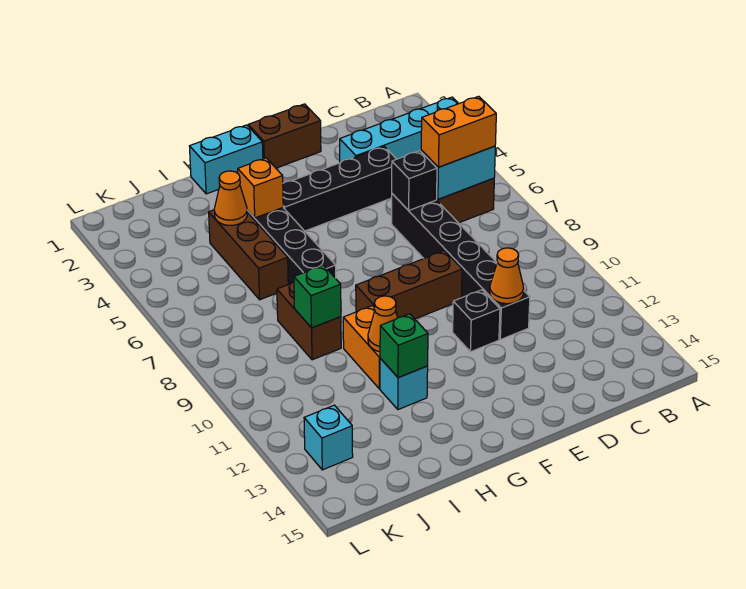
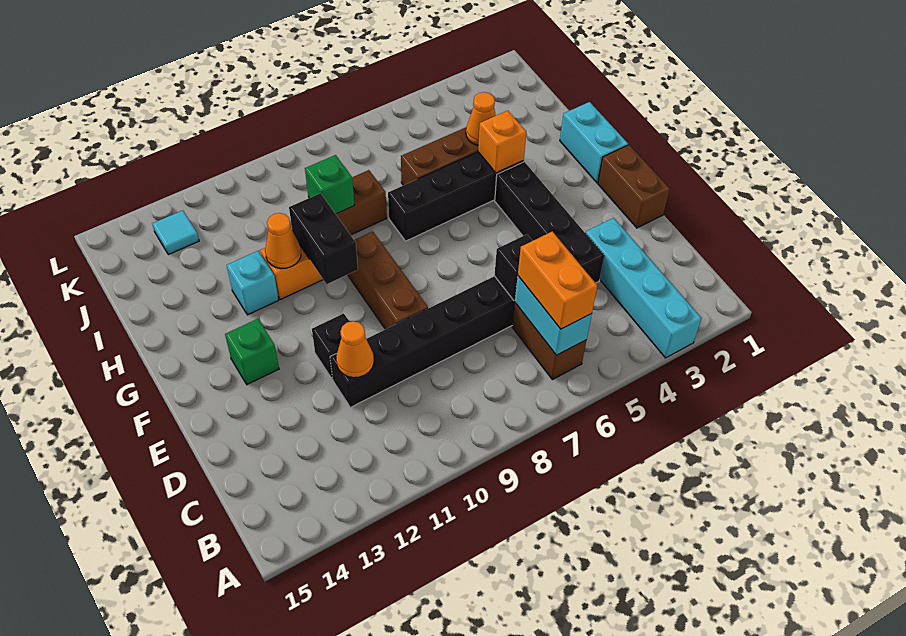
none -> black 1x2 brick [289,193,358,284]
green 1x1 brick [380,314,428,378] -> green 1x1 brick moved to [225,319,279,385]
cyan 1x1 brick [304,405,353,470] -> cyan 1x1 tile [152,210,199,255]

